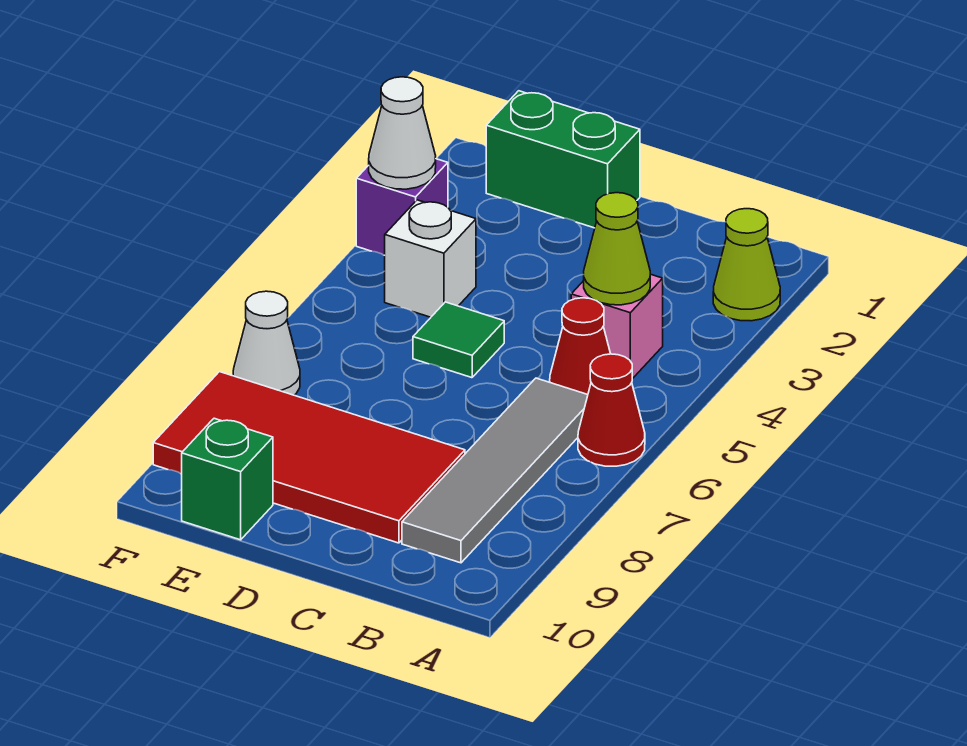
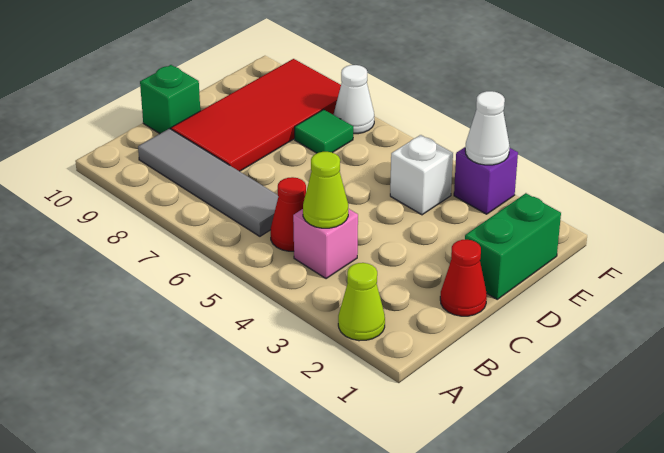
red 1x1 cone [578,354,645,466] -> red 1x1 cone moved to [440,240,487,316]
green 1x1 tile [413,302,504,378] -> green 1x1 tile moved to [295,110,353,153]
green 1x1 brick [182,418,273,540] -> green 1x1 brick moved to [140,65,200,134]

